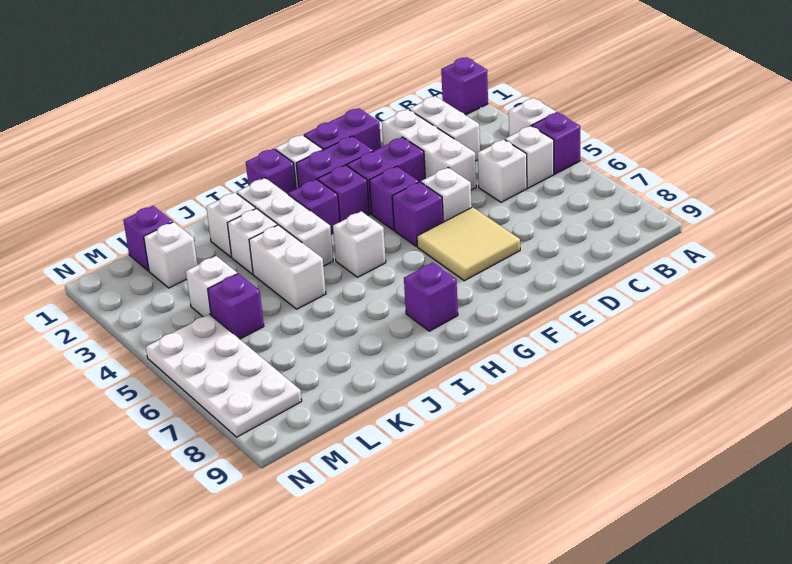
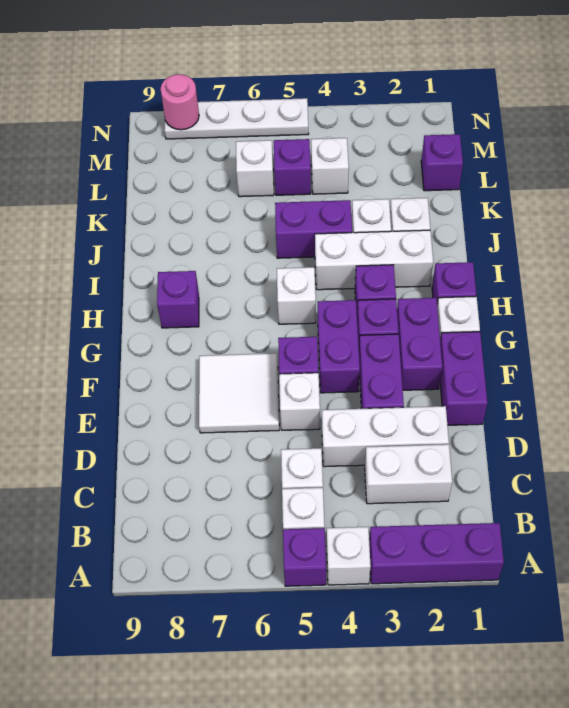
purple 1x1 brick [441,57,488,115] -> purple 1x3 brick [369,523,504,584]
tan 2x2 tile [417,207,520,281] -> white 2x2 tile [199,353,279,433]
purple 1x1 brick [369,166,419,230] -> purple 1x2 brick [318,300,360,393]
white 1x2 brick [249,225,326,309] -> purple 1x2 brick [275,200,352,258]
white 1x1 brick [144,222,197,288] -> white 1x1 brick moved to [236,140,274,197]
white 2x4 plate [146,314,302,437] -> white 1x4 plate [164,98,309,139]
none -> pink 1x1 round brick [161,74,199,130]

